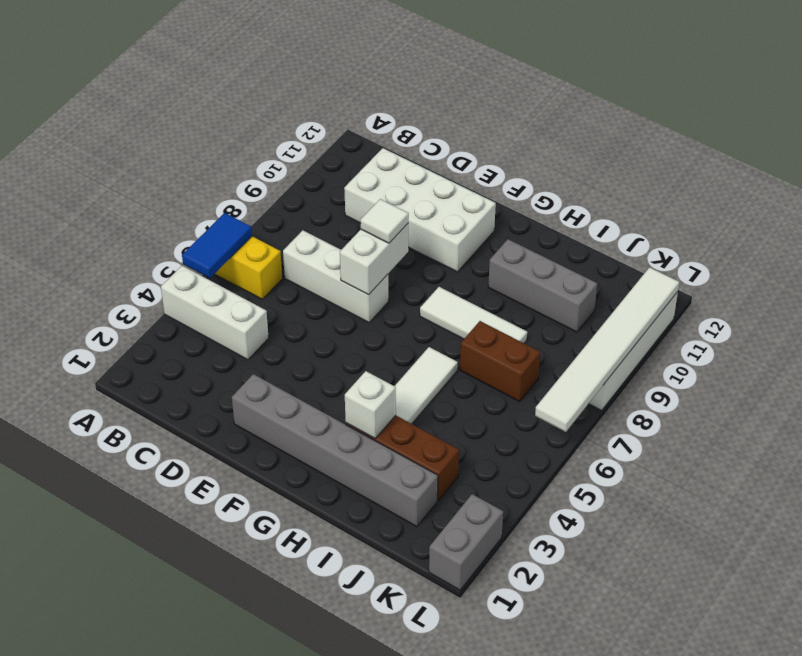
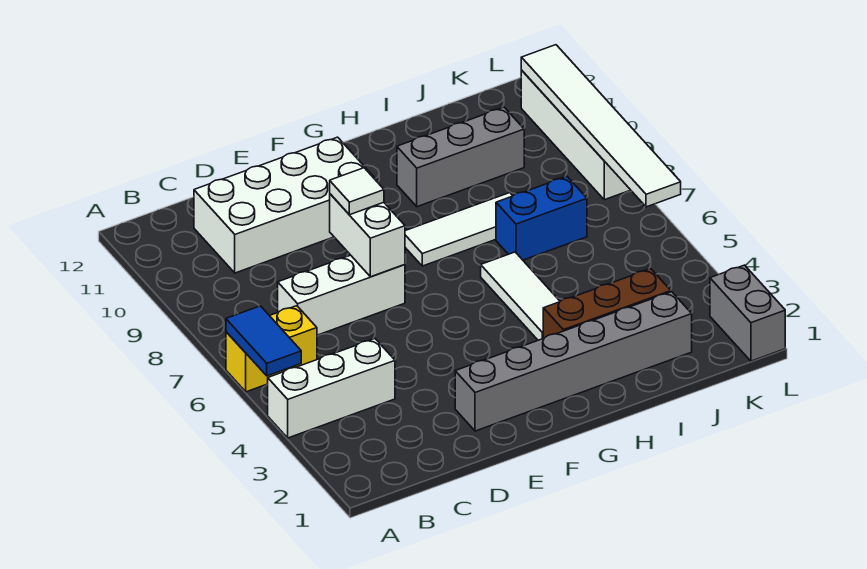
white 1x1 brick [345,371,396,439] -> none
brown 1x2 brick [460,321,540,402] -> blue 1x2 brick [496,177,587,260]

